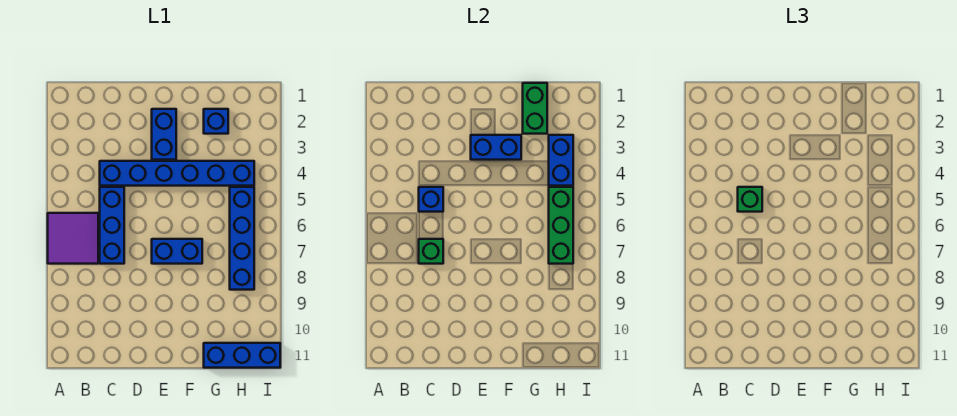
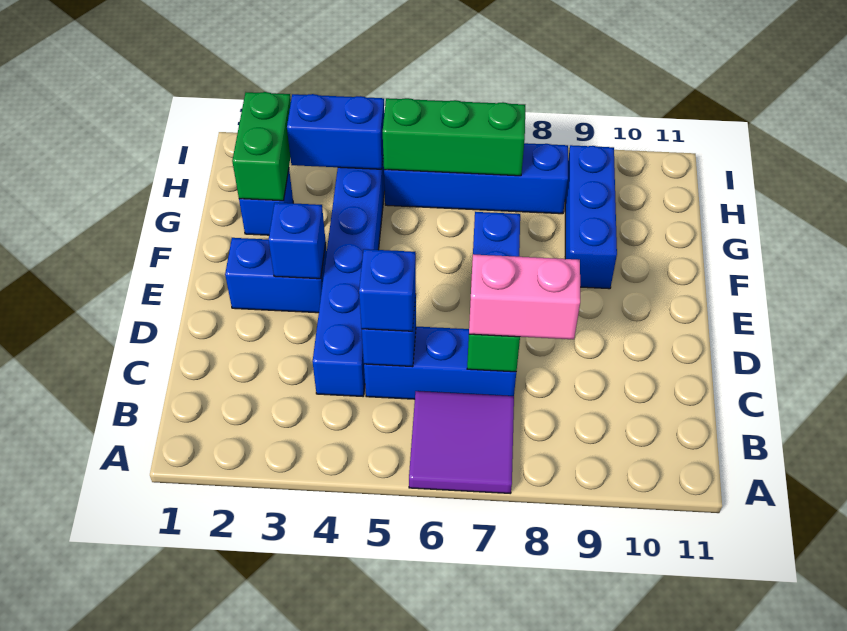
green 1x1 brick [738,187,762,212] -> blue 1x1 brick [359,249,416,331]
none -> pink 1x2 brick [469,254,580,339]
blue 1x2 brick [471,135,521,160] -> blue 1x1 brick [268,203,326,279]
green 1x2 brick [523,83,547,134] -> green 1x2 brick turned to [232,92,291,201]
blue 1x3 brick [204,343,280,368] -> blue 1x3 brick moved to [565,145,617,289]

